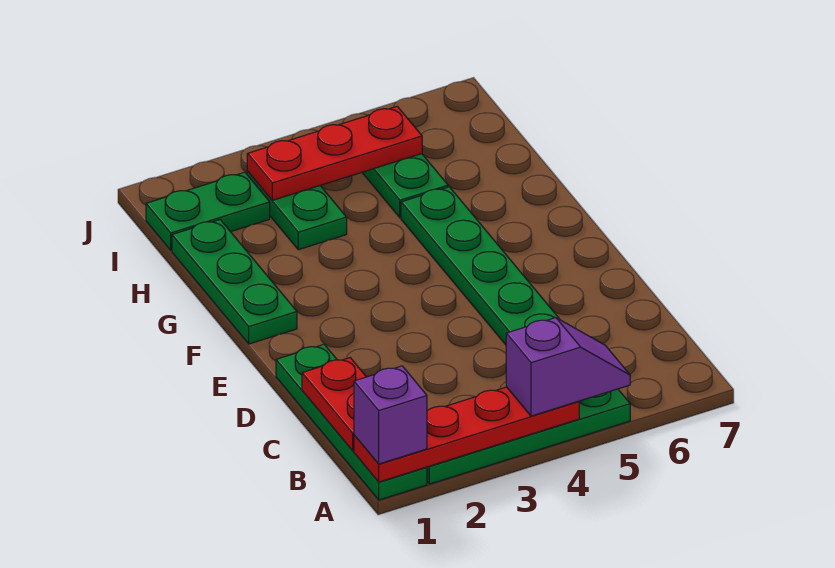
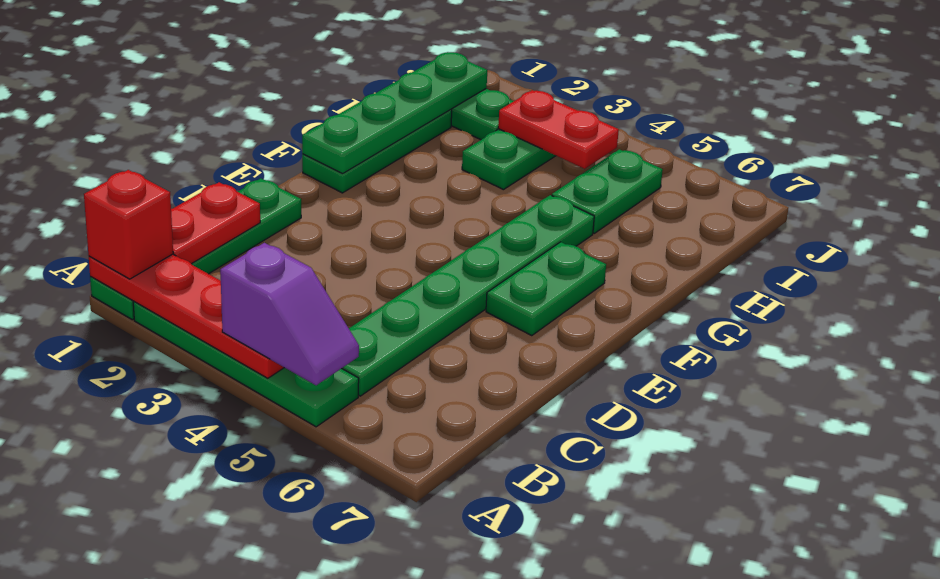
purple 1x1 brick [354,366,427,464] -> red 1x1 brick [84,170,173,279]
none -> green 1x2 plate [486,242,606,336]
none -> green 1x4 plate [302,52,487,174]
red 1x3 plate [247,106,422,200] -> red 1x2 plate [498,90,619,169]

